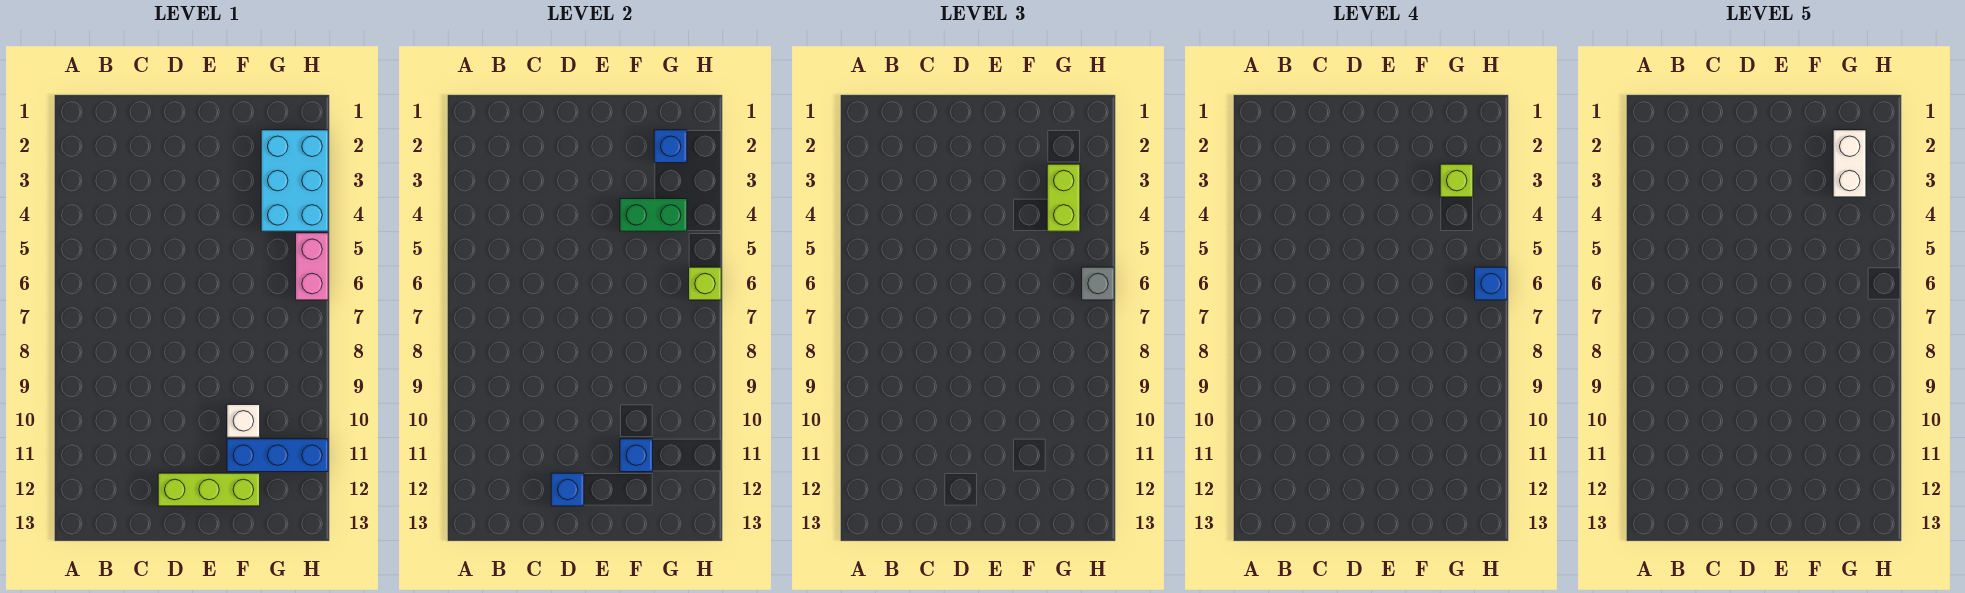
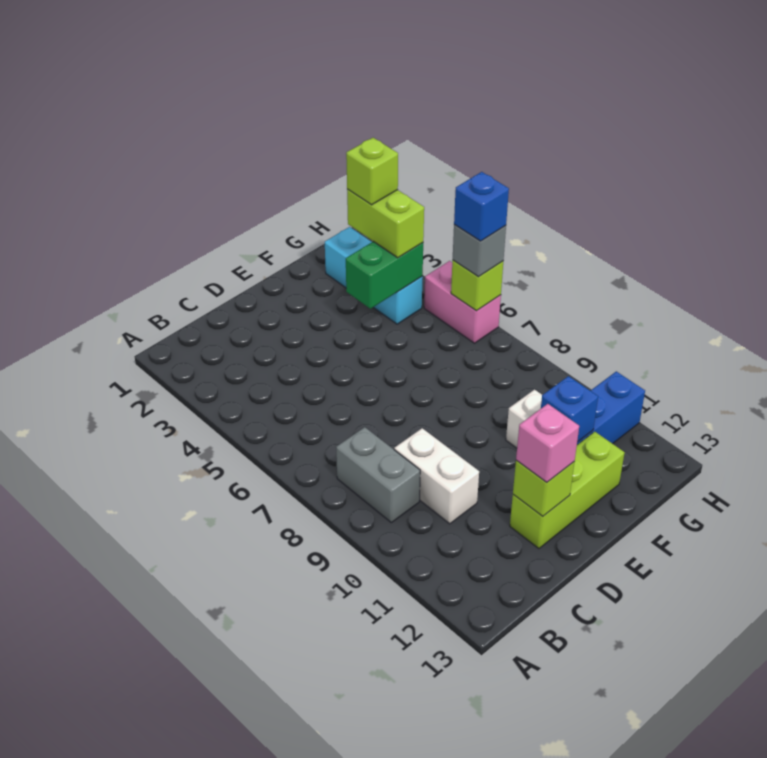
none -> grey 1x2 brick [336,427,420,523]
blue 1x1 brick [551,473,584,506] -> lime 1x1 brick [513,460,574,516]
none -> pink 1x1 brick [516,404,579,482]
cyan 2x3 brick [261,130,328,231] -> cyan 1x3 brick [325,227,423,324]
blue 1x1 brick [654,130,687,163] -> none
white 1x2 brick [1833,130,1866,197] -> white 1x2 brick moved to [394,428,479,524]

